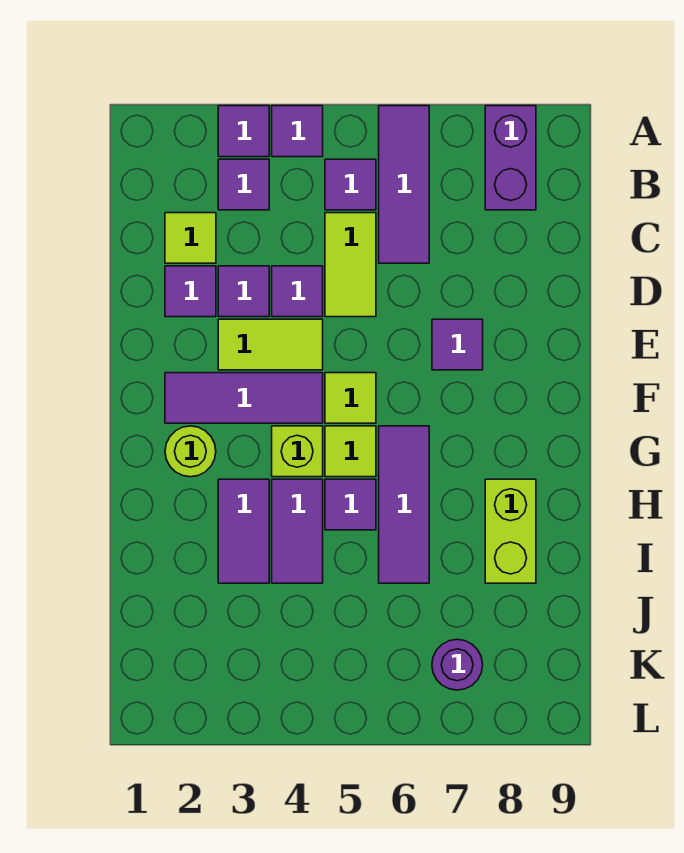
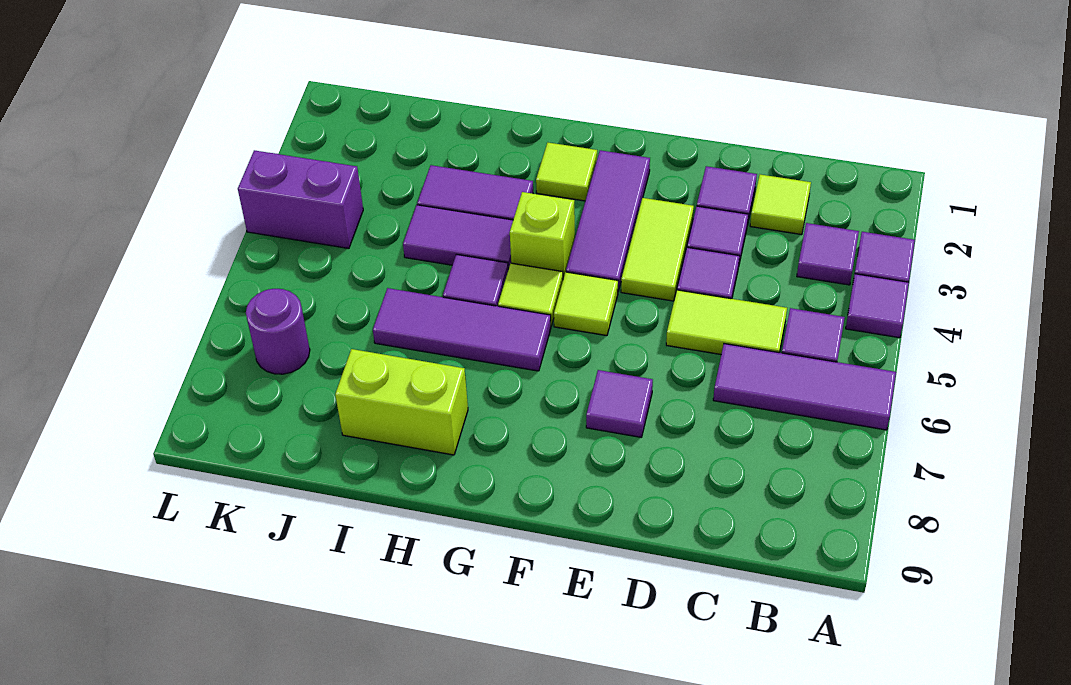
purple 1x2 brick [485,106,536,210] -> purple 1x2 brick moved to [238,150,363,248]
lime 1x1 round brick [165,426,216,477] -> lime 1x1 tile [536,143,597,201]

